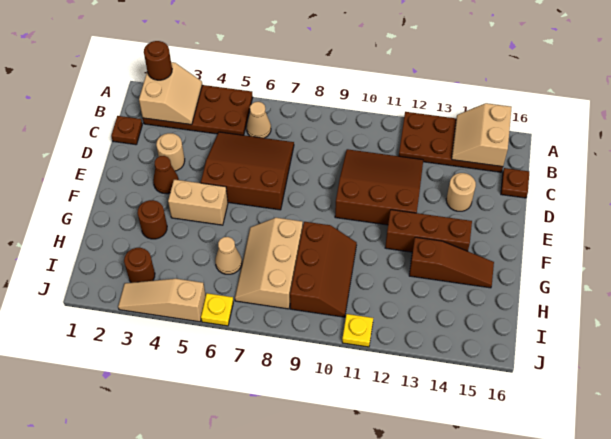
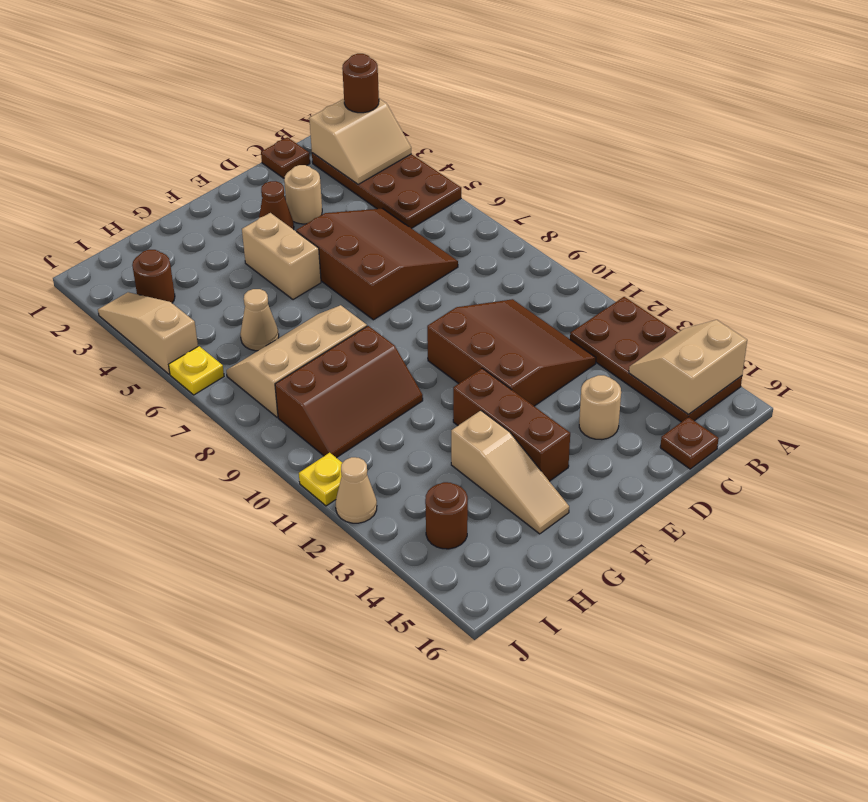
tan 1x1 cone [247,102,271,138] -> tan 1x1 cone moved to [336,457,377,523]
brown 1x1 round brick [137,200,167,239] -> brown 1x1 round brick moved to [425,482,468,549]
brown 1x3 slope [409,237,494,288] -> tan 1x3 slope [451,411,569,534]

